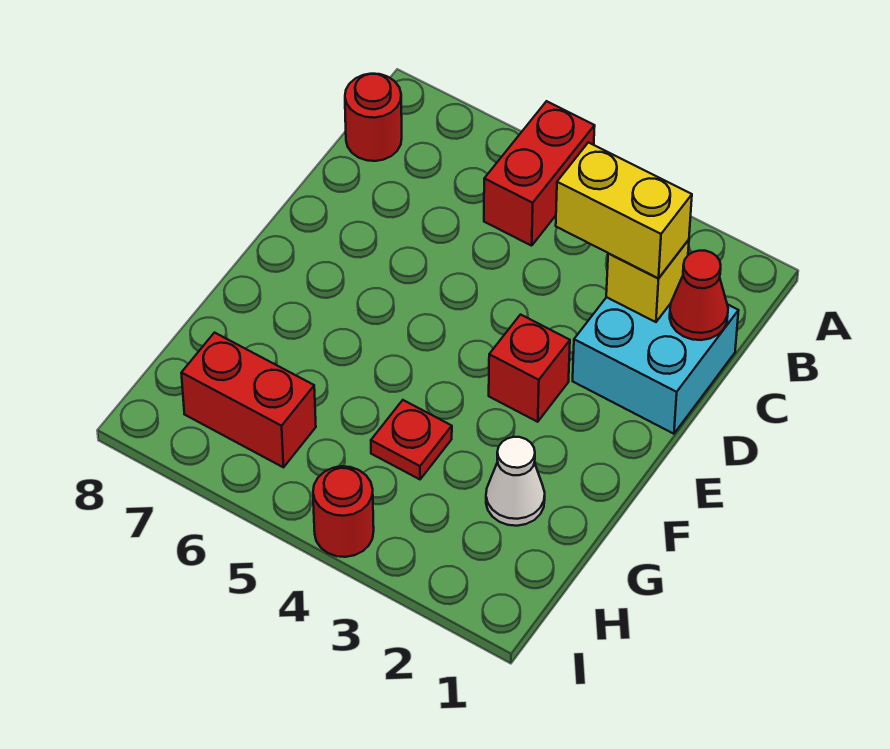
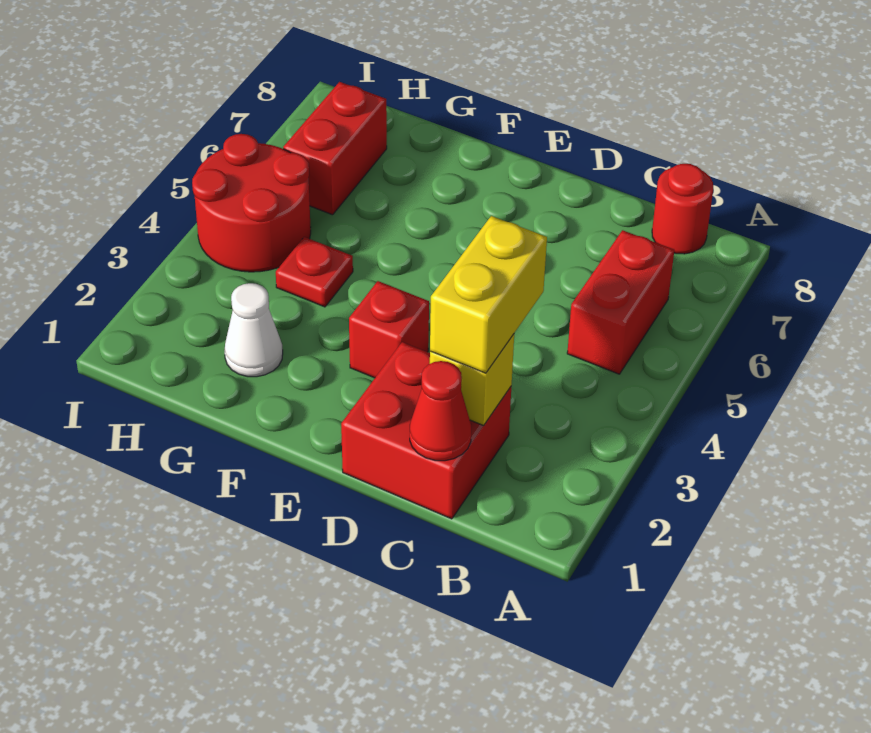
red 1x2 brick [484,101,595,246] -> red 1x2 brick turned to [567,230,674,374]
cyan 2x2 brick [573,297,739,434] -> red 2x2 brick [341,342,511,519]
red 1x1 round brick [313,466,374,557] -> red 2x2 round brick [192,134,311,272]

